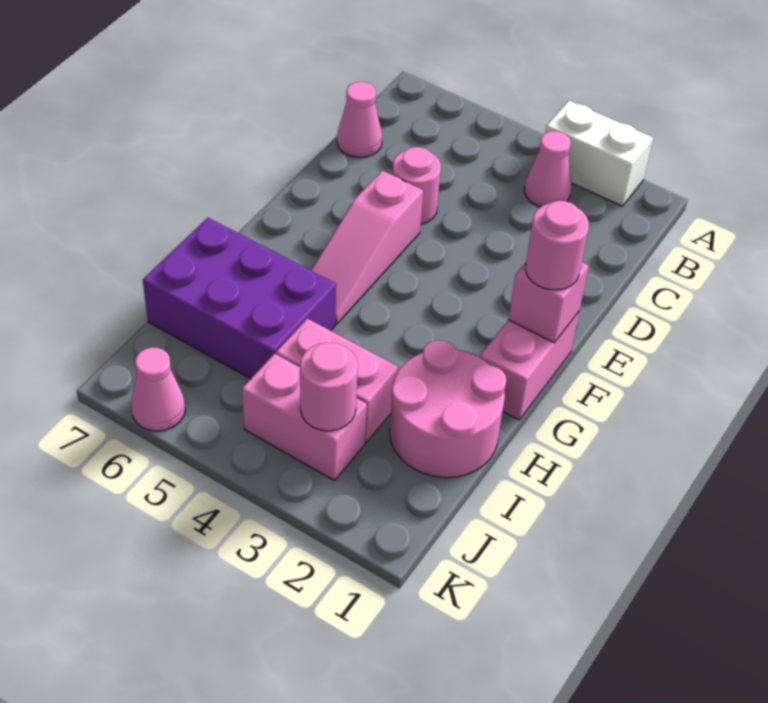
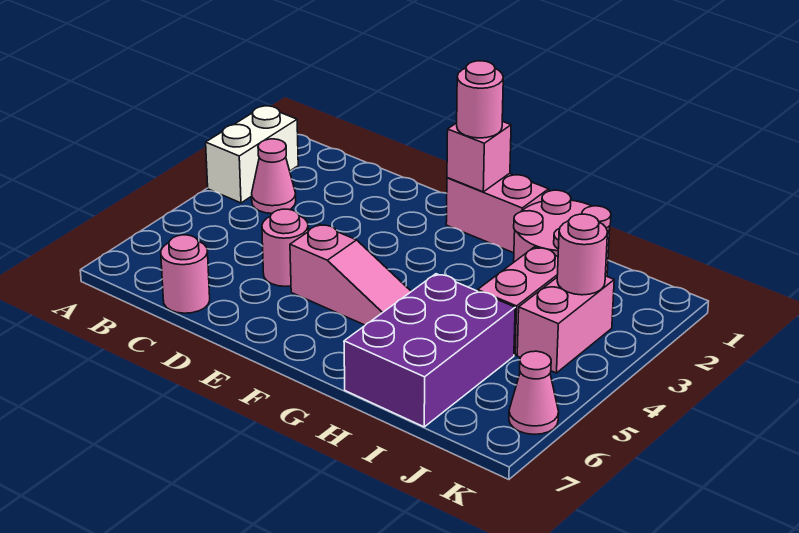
pink 1x1 cone [337,81,382,158] -> pink 1x1 round brick [161,235,210,313]

